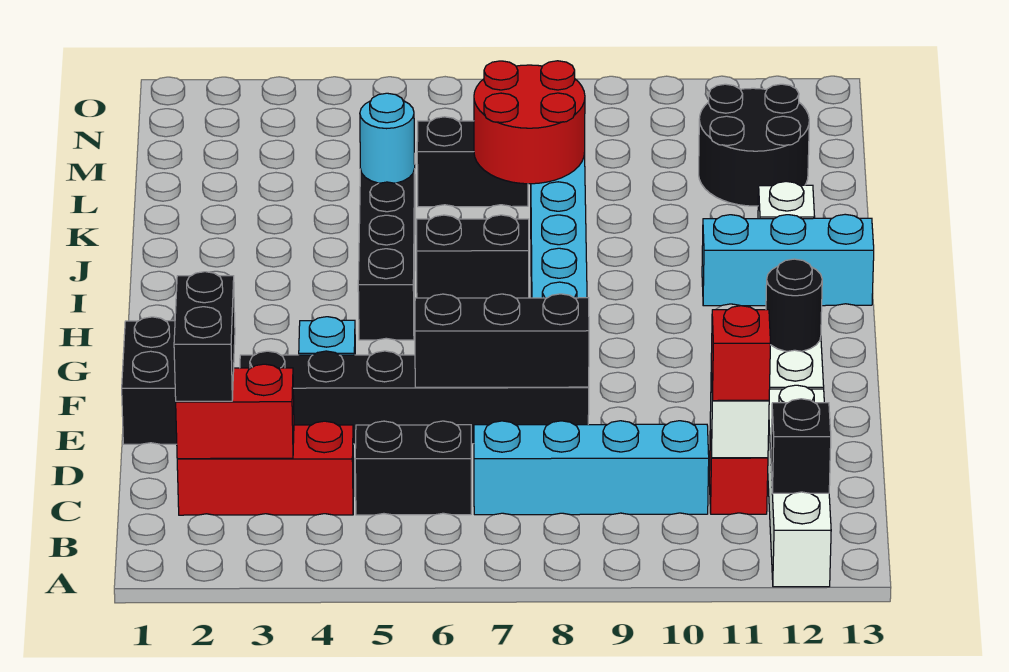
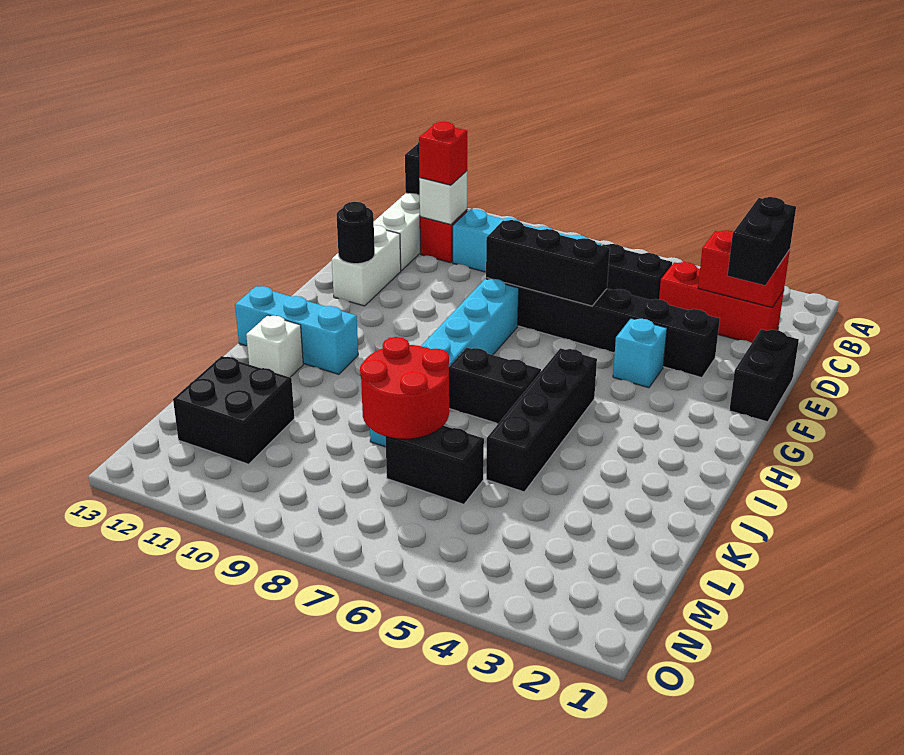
cyan 1x1 round brick [360,93,415,183] -> none
black 2x2 round brick [699,84,809,206] -> black 2x2 brick [173,356,294,464]

